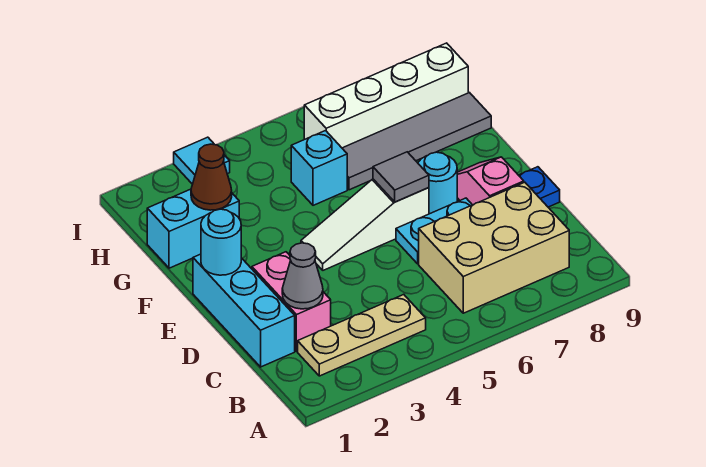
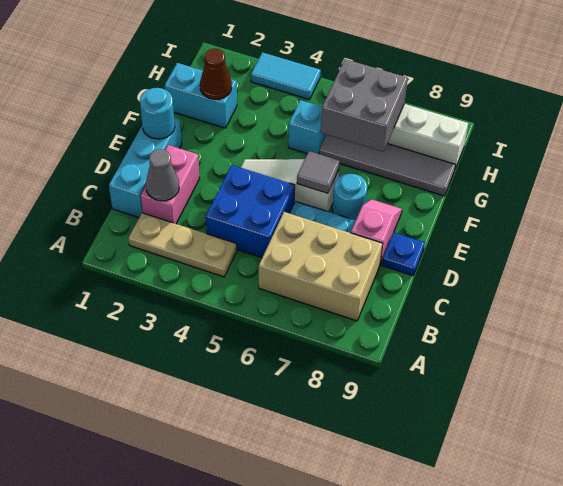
none -> blue 2x2 brick [206,165,295,258]
none -> grey 2x2 brick [321,59,408,152]
cyan 1x1 tile [174,137,230,184] -> cyan 1x2 tile [251,52,321,100]

